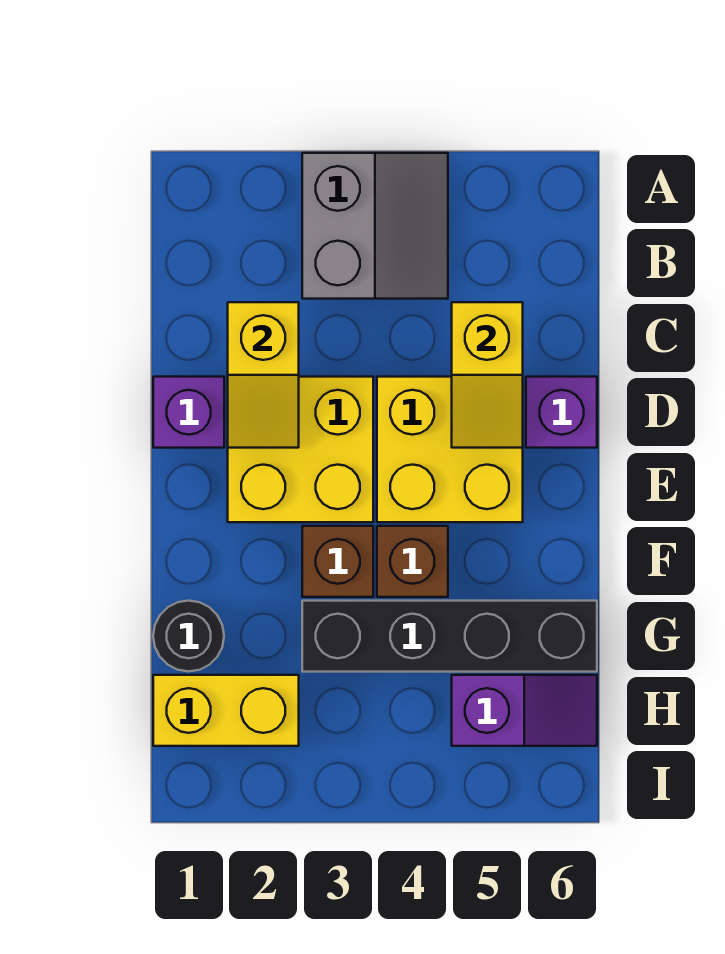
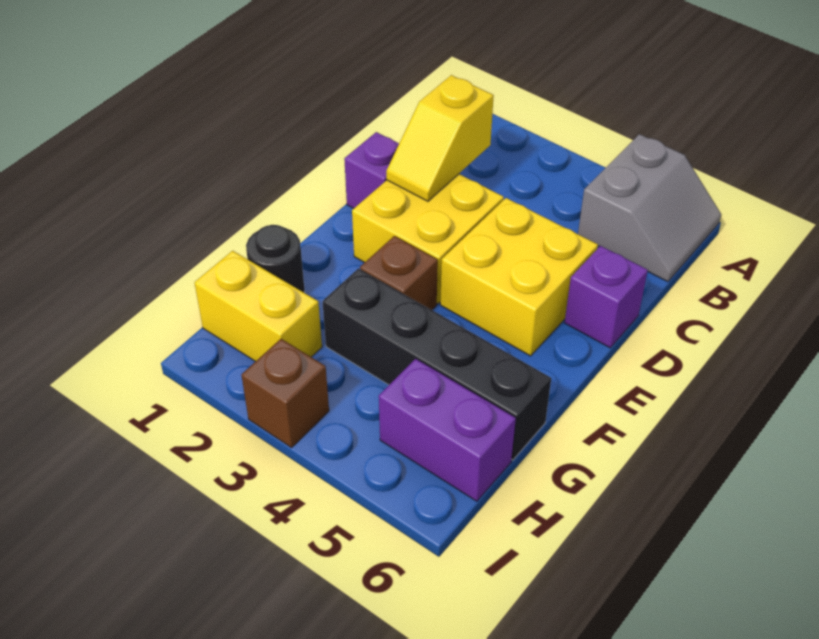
grey 2x2 slope [302,153,448,299] -> grey 2x2 slope moved to [578,134,721,282]
yellow 1x2 slope [452,302,523,448] -> none
brown 1x1 brick [377,526,448,597] -> brown 1x1 brick moved to [242,339,329,448]
purple 1x2 slope [452,675,597,746] -> purple 1x2 brick [379,359,516,501]

